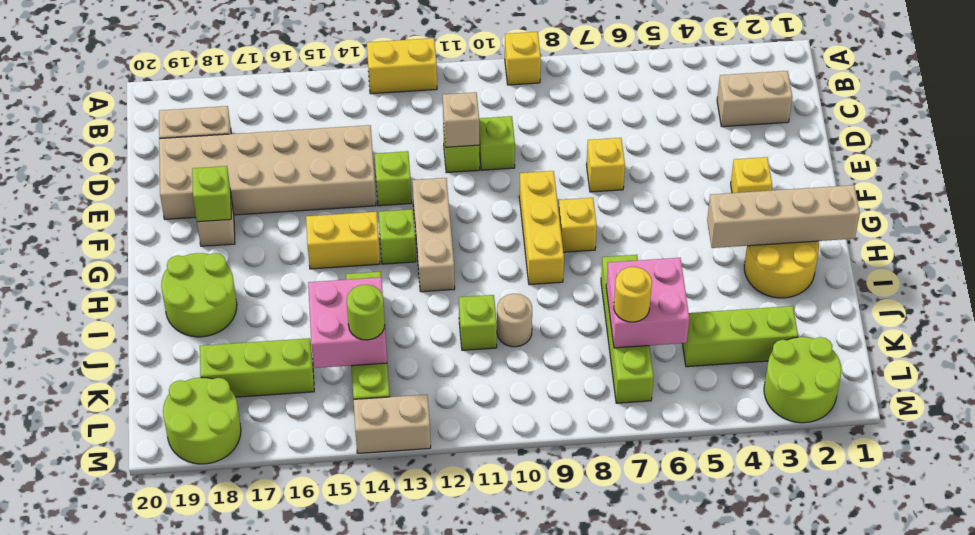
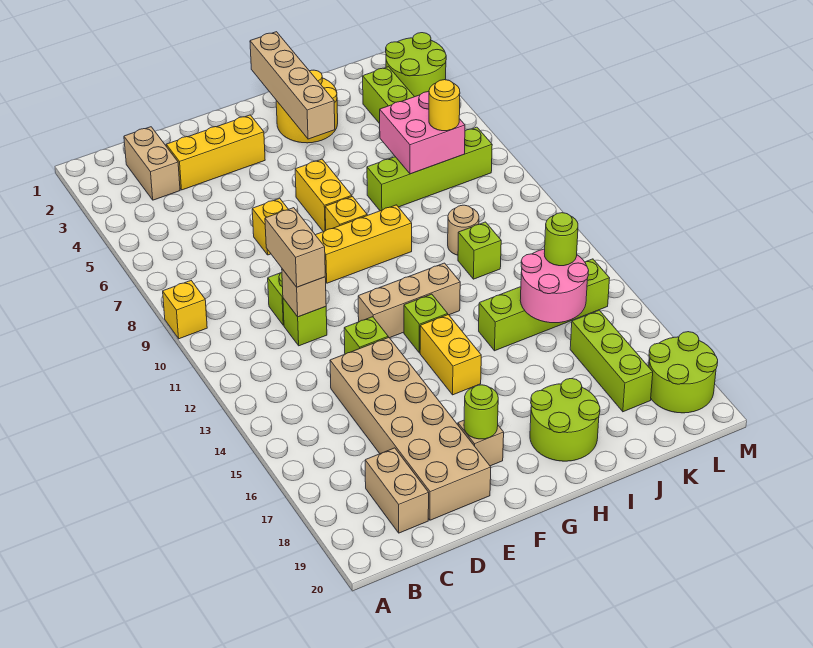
yellow 1x2 brick [367,38,437,94] -> yellow 1x2 brick moved to [295,159,352,232]
yellow 1x1 brick [731,157,772,193] -> yellow 1x3 brick [166,115,265,190]
lime 1x1 brick [192,166,231,222] -> lime 1x1 round brick [464,385,498,439]
pink 2x2 brick [308,277,387,368] -> pink 2x2 round brick [520,249,589,323]
tan 1x2 brick [353,395,431,453] -> tan 1x2 brick moved to [265,208,325,287]

